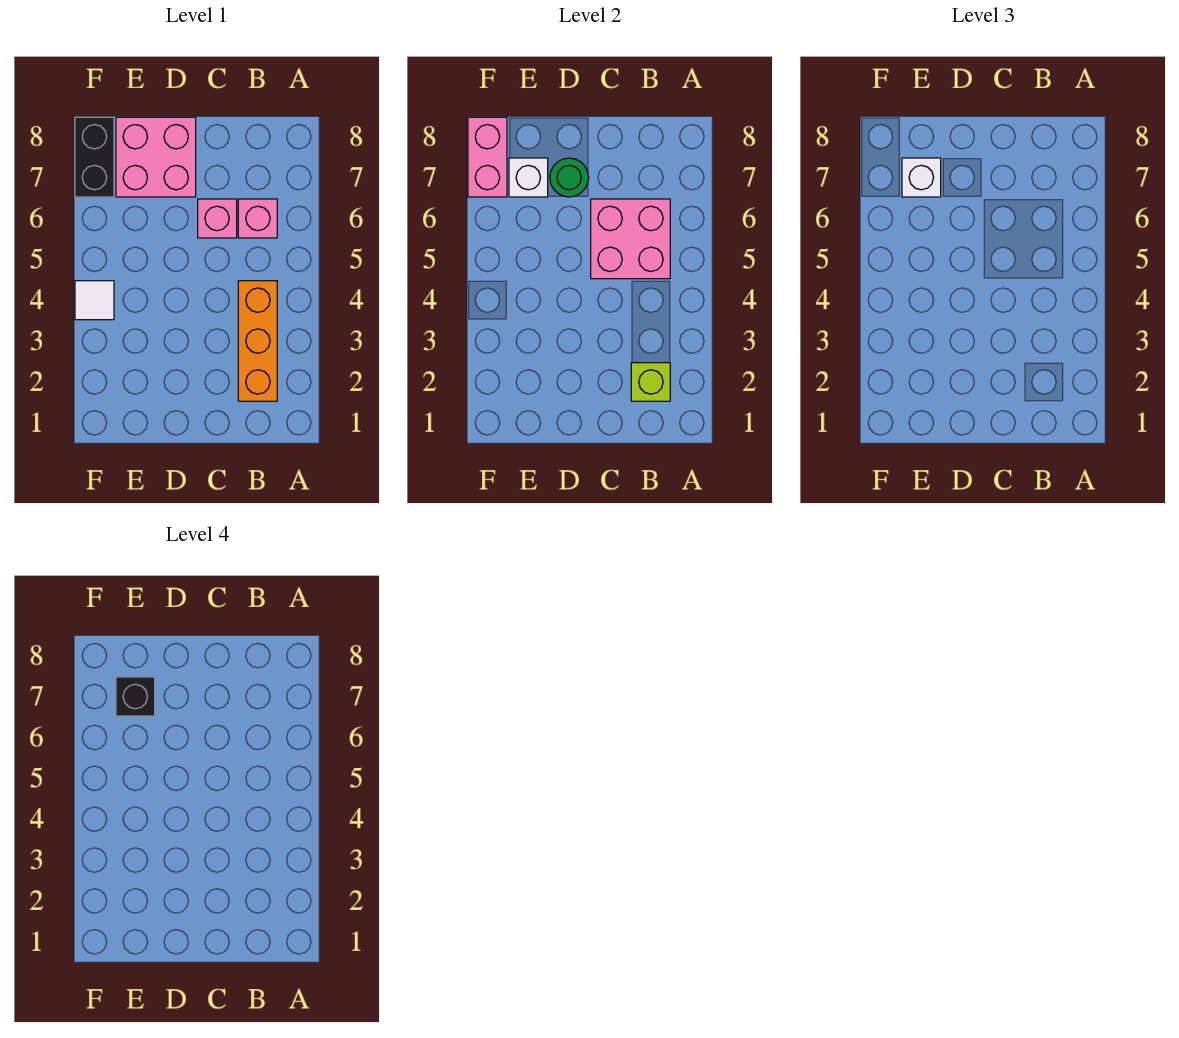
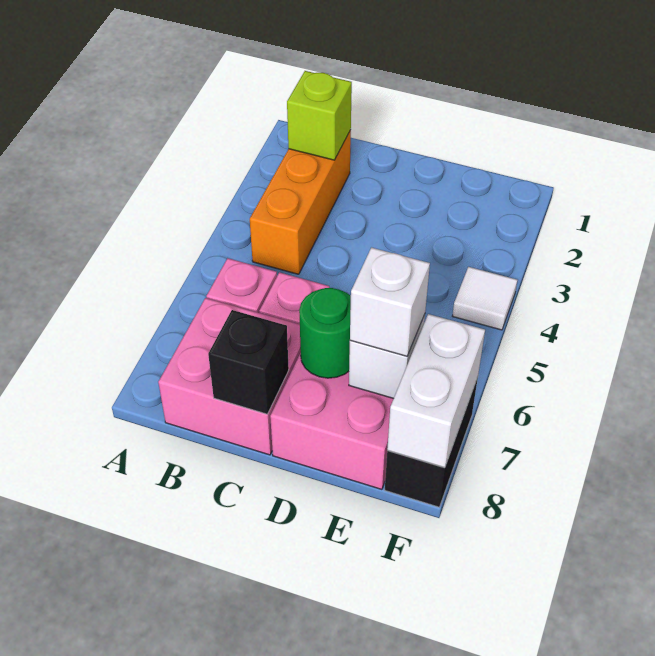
pink 2x2 brick [591,199,670,279] -> pink 2x2 brick moved to [158,298,301,455]
black 1x1 brick [116,677,155,716] -> black 1x1 brick moved to [208,310,289,414]
pink 1x2 brick [468,117,507,197] -> white 1x2 brick [387,314,485,468]

